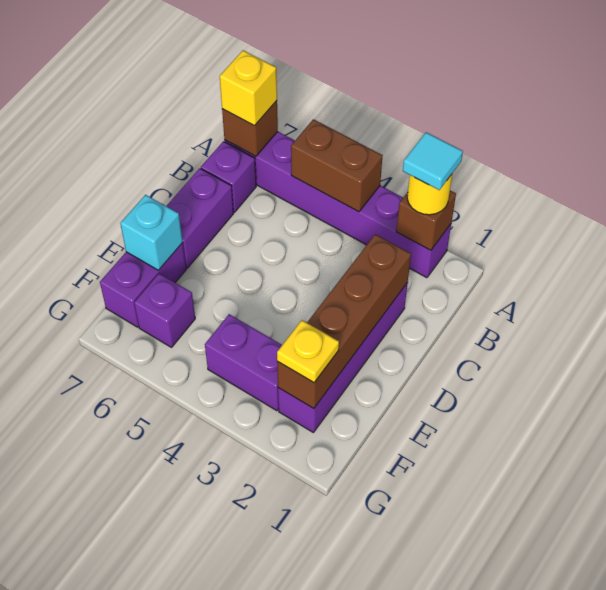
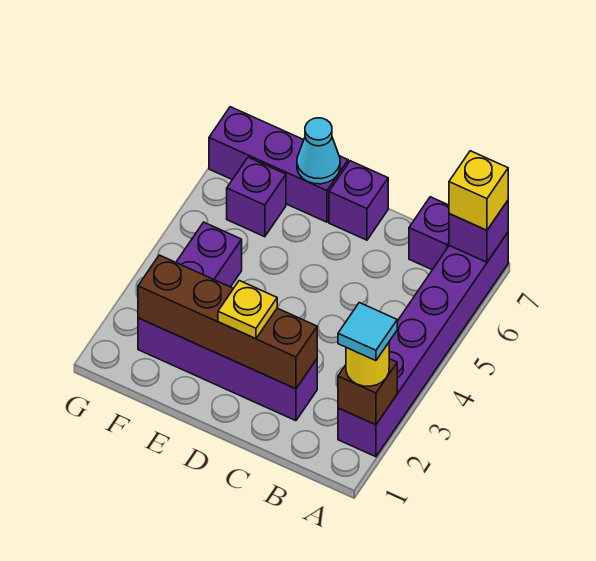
brown 1x2 brick [291,119,383,212] -> none
brown 1x1 brick [222,101,278,156] -> purple 1x1 brick [449,201,508,262]
purple 1x2 brick [167,168,234,268] -> purple 1x1 brick [329,161,388,240]
purple 1x2 brick [100,243,186,327] -> purple 1x3 brick [209,107,348,222]
cyan 1x1 brick [120,195,183,270] -> cyan 1x1 cone [297,118,340,184]
yellow 1x1 plate [277,320,339,383] -> yellow 1x1 plate moved to [218,281,277,339]

